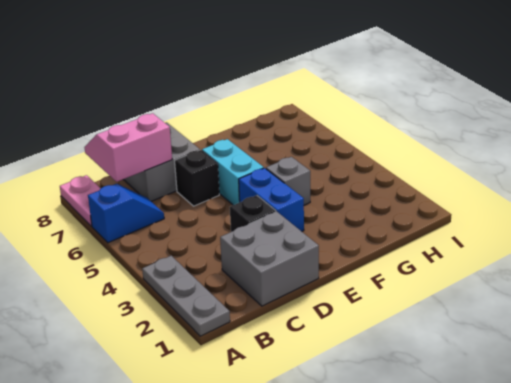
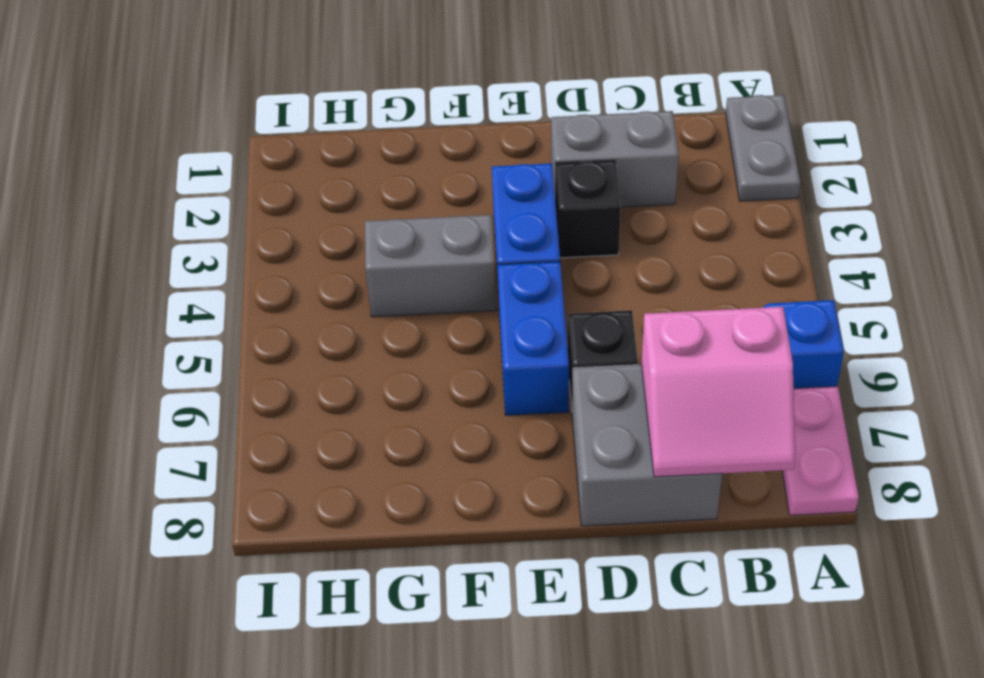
grey 1x3 plate [142,256,230,336] -> grey 1x2 plate [726,95,800,201]
grey 2x2 brick [220,212,319,306] -> grey 1x2 brick [551,111,679,207]
cyan 1x2 brick [202,139,264,205] -> blue 1x2 brick [498,262,569,415]
grey 1x1 brick [266,157,310,205] -> grey 1x2 brick [365,215,496,317]

